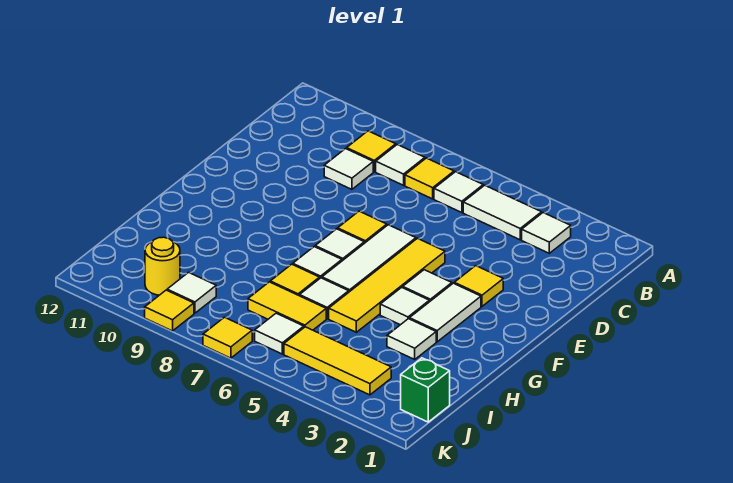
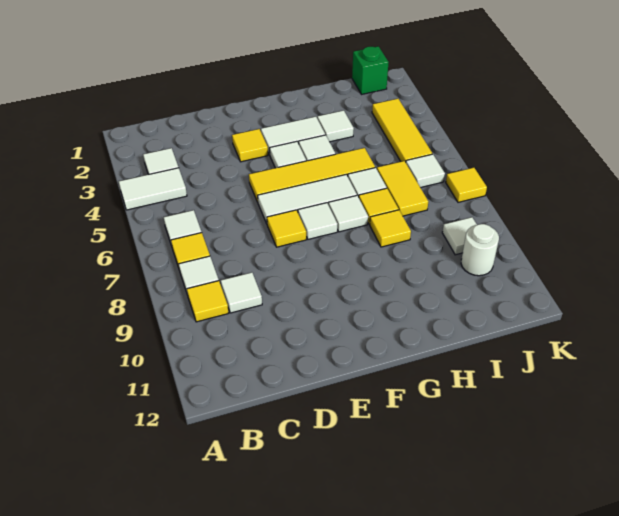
white 1x2 tile [463,185,542,240] -> white 1x2 tile turned to [119,168,187,210]
yellow 1x1 round brick [145,237,180,295] -> white 1x1 round brick [461,224,499,276]
yellow 1x1 tile [145,290,194,331] -> yellow 1x1 tile moved to [370,210,411,247]

